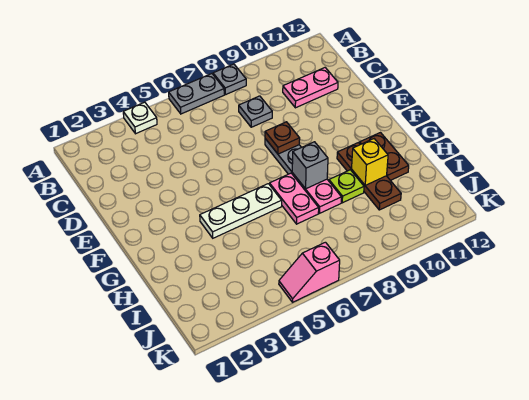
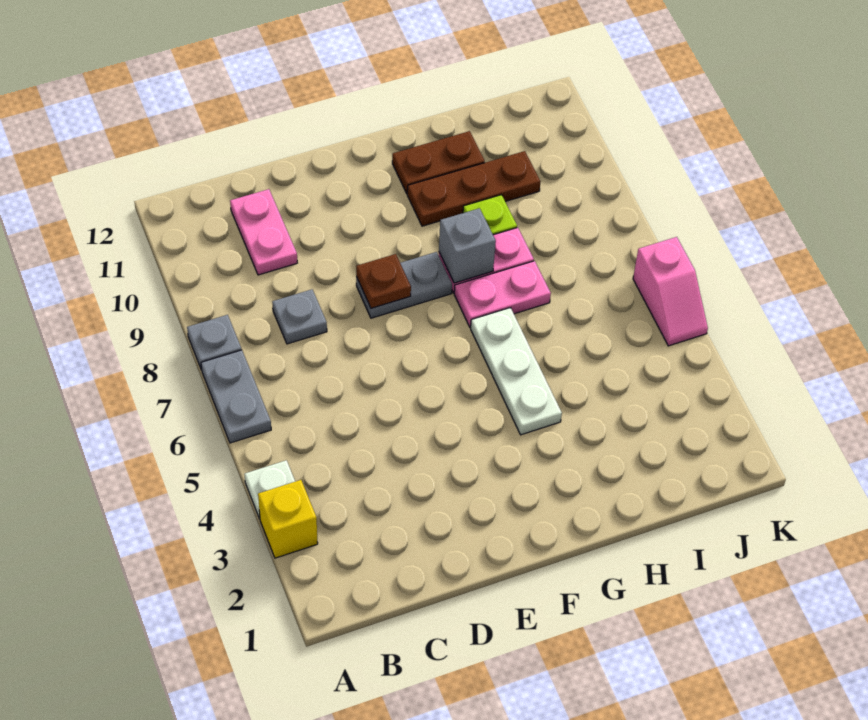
yellow 1x1 brick [352,139,388,185] -> yellow 1x1 brick moved to [258,480,318,558]

